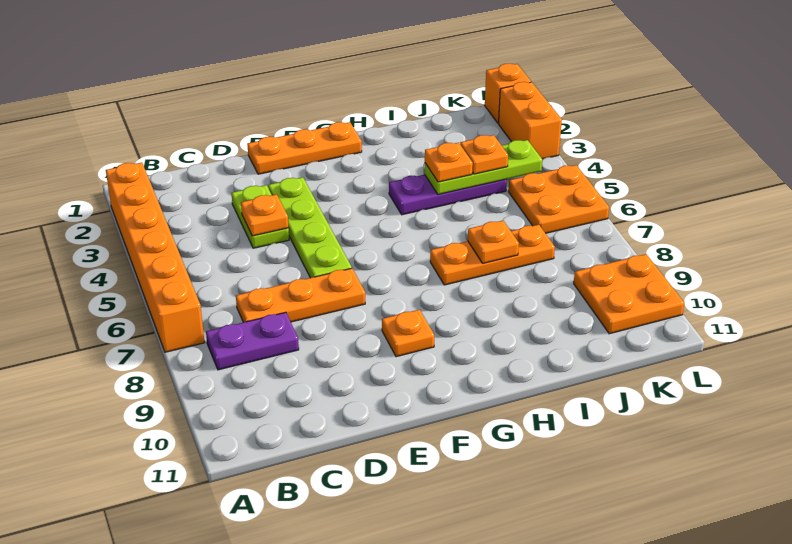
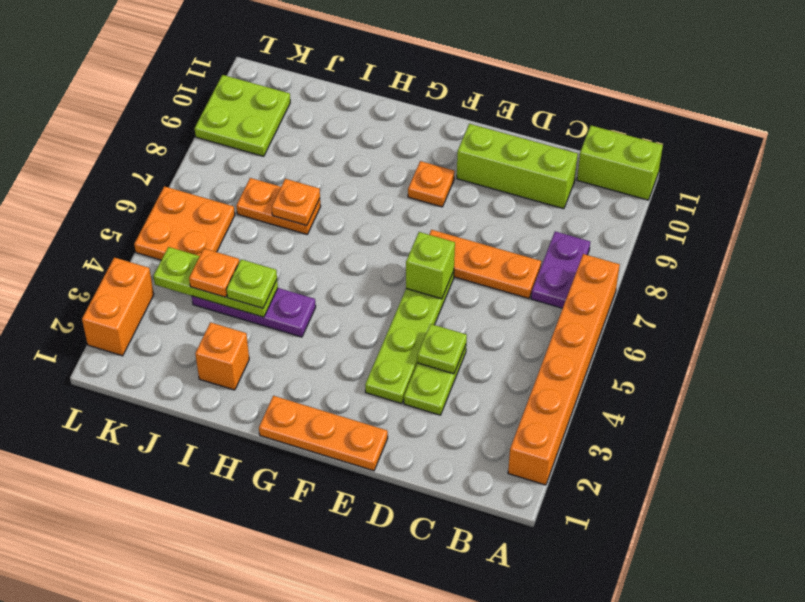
none -> lime 1x2 brick [577,126,663,200]
purple 1x2 plate [206,312,299,370] -> purple 1x2 plate turned to [531,232,590,308]
none -> lime 1x3 brick [457,124,578,209]
orange 1x1 plate [241,194,289,236] -> lime 1x1 plate [417,324,467,374]
none -> lime 1x1 brick [406,232,455,299]
orange 1x3 plate [430,225,555,285] -> orange 1x2 plate [236,178,321,234]
orange 1x1 plate [425,143,473,182] -> lime 1x1 plate [226,259,277,308]
orange 2x2 plate [574,254,684,334] -> lime 2x2 plate [195,75,290,156]
orange 1x1 brick [485,64,531,123] -> orange 1x1 brick moved to [195,322,249,390]

